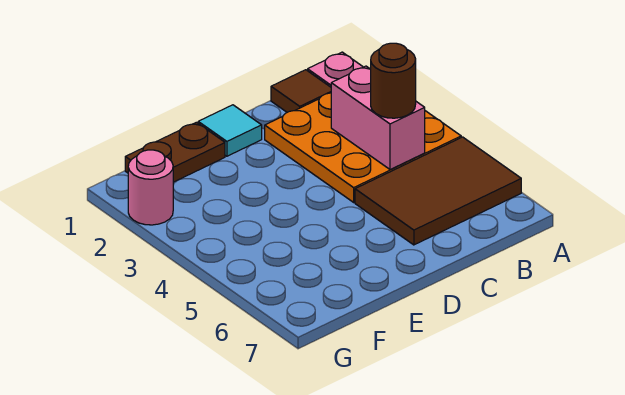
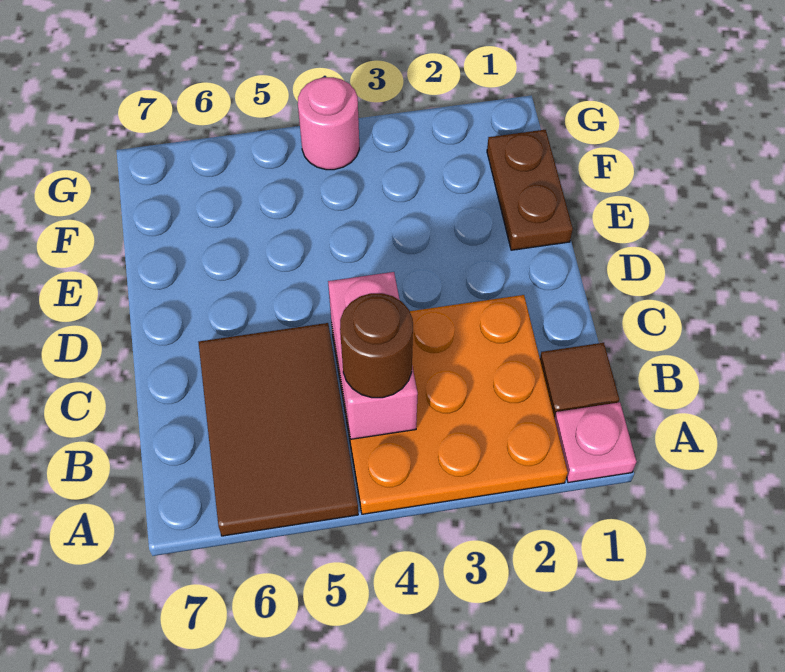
pink 1x2 brick [331,66,425,170] -> pink 1x2 brick turned to [328,272,418,439]
cyan 1x1 tile [198,105,262,156] -> none
pink 1x1 round brick [128,150,173,225] -> pink 1x1 round brick moved to [298,77,359,170]

